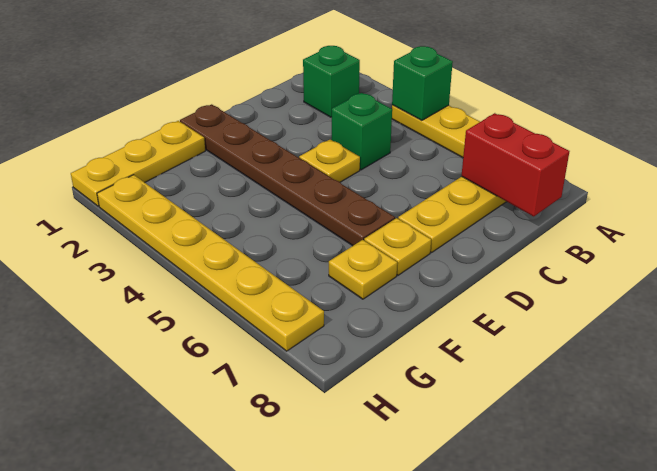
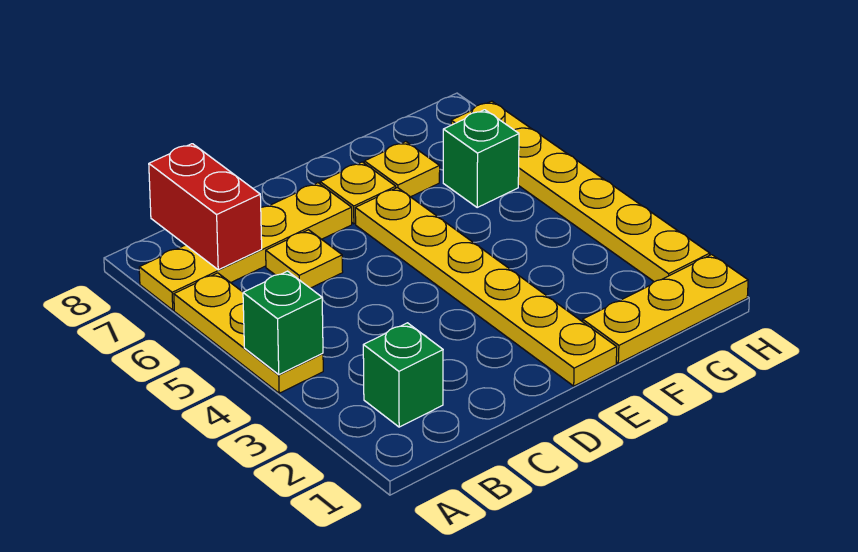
green 1x1 brick [332,93,392,170] -> green 1x1 brick moved to [443,110,519,207]
yellow 1x1 plate [299,140,360,182] -> yellow 1x1 plate moved to [266,230,343,288]
brown 1x6 plate [180,104,395,246] -> yellow 1x6 plate [355,188,617,386]

